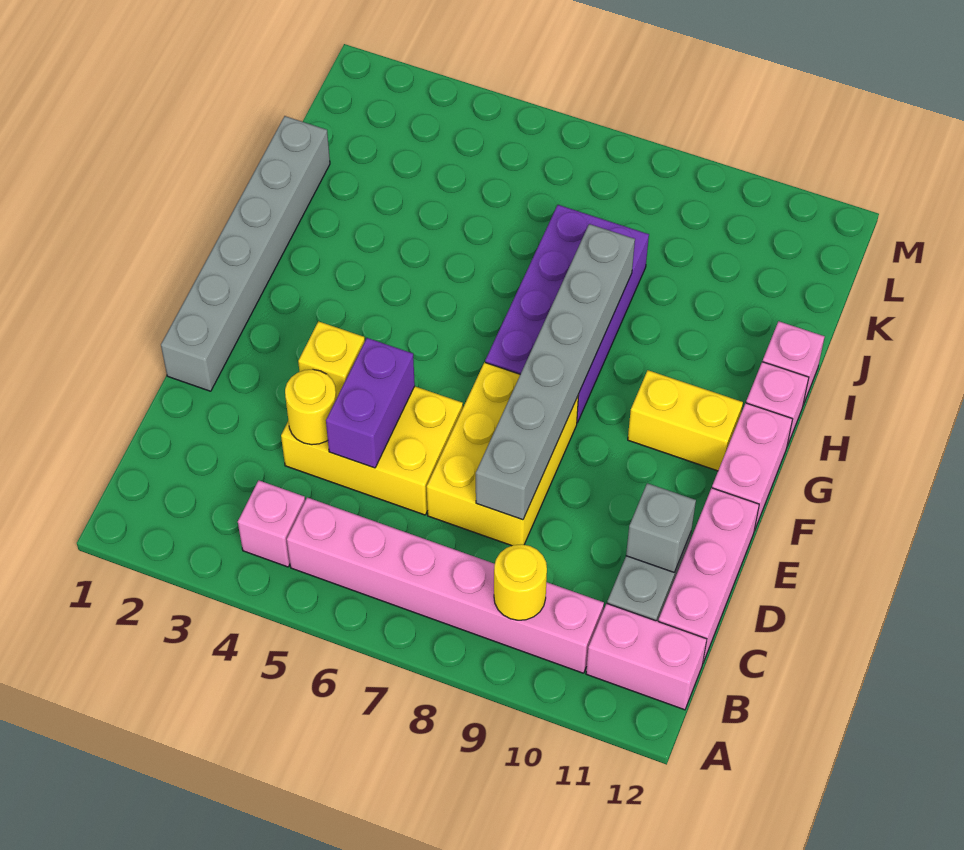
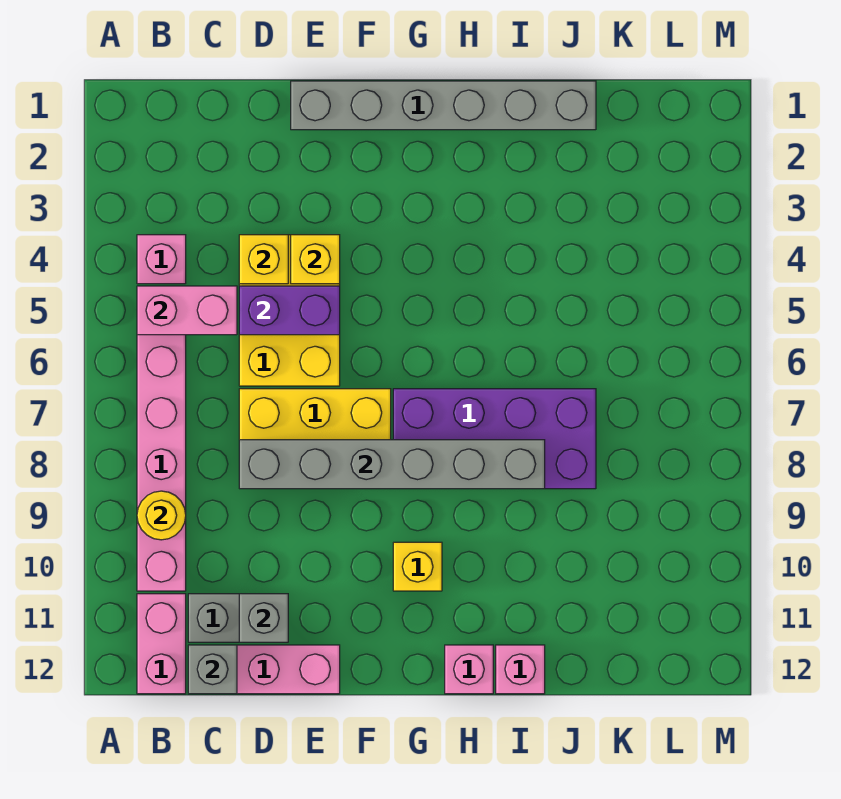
none -> grey 1x1 brick [188,645,237,694]
yellow 1x1 round brick [285,369,336,445] -> yellow 1x1 brick [239,235,288,284]
pink 1x2 brick [712,403,793,531] -> pink 1x2 brick moved to [137,286,237,335]
yellow 1x2 brick [628,370,743,471] -> yellow 1x1 brick [393,542,442,591]

